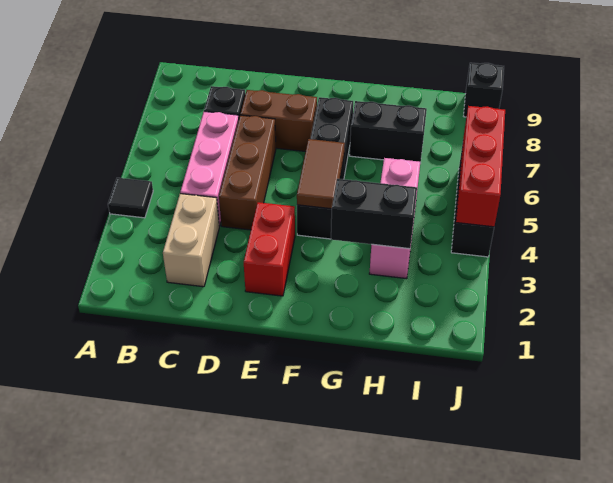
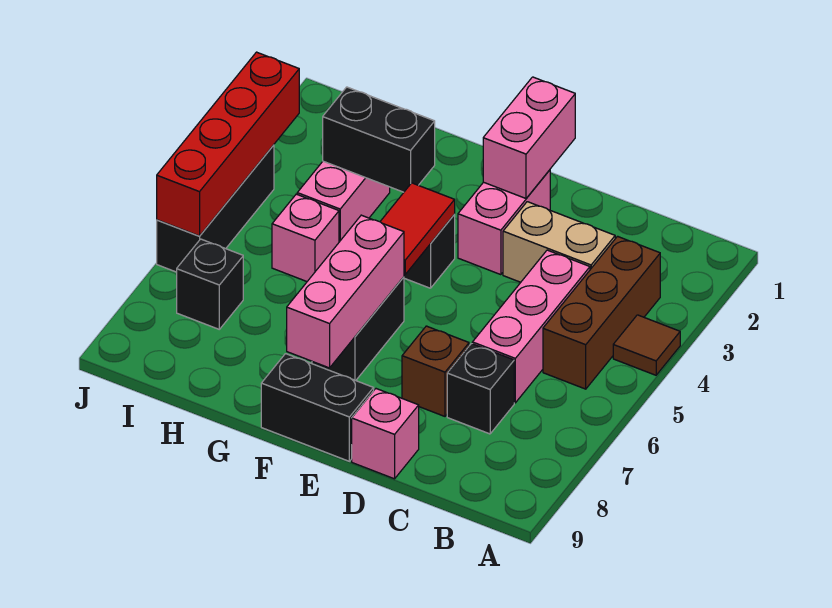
black 1x1 tile [108,178,153,218] -> brown 1x1 tile [613,315,680,375]
tan 1x2 brick [163,194,219,287] -> tan 1x2 brick turned to [503,202,615,282]
brown 1x3 brick [219,115,276,230] -> brown 1x3 brick moved to [543,236,660,389]
brown 1x2 brick [240,90,317,152] -> brown 1x1 brick [402,326,469,416]
none -> pink 1x1 brick [352,389,419,479]
none -> pink 1x2 brick [483,77,575,198]
red 1x2 brick [244,202,295,296] -> pink 1x2 brick [458,170,550,275]
brown 1x2 tile [297,139,345,209] -> red 1x2 tile [380,183,455,274]
none -> pink 1x3 brick [287,215,404,368]
black 1x2 brick [350,101,427,163] -> black 1x2 brick moved to [261,354,374,461]
red 1x3 brick [456,106,505,227] -> red 1x4 brick [157,52,299,236]
black 1x1 brick [464,63,504,117] -> black 1x1 brick moved to [177,239,243,329]

